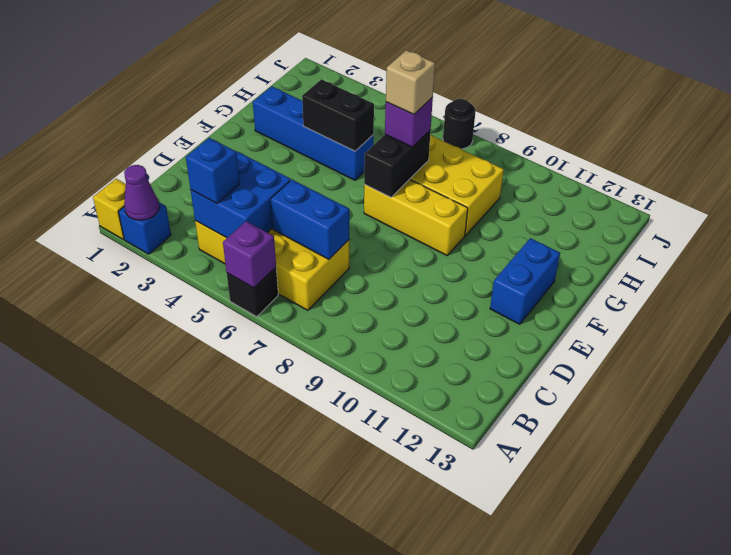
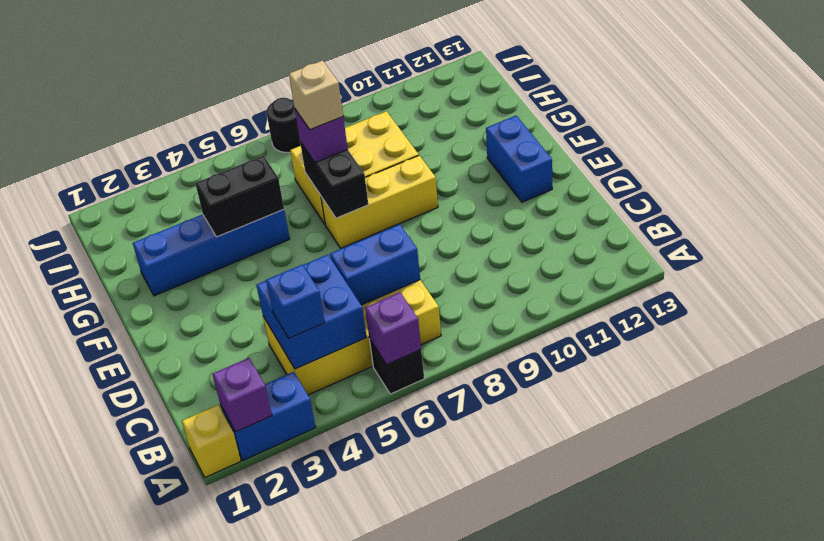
blue 1x1 brick [119,202,171,254] -> blue 1x2 brick [221,372,316,460]
purple 1x1 cone [124,165,159,220] -> purple 1x1 brick [212,358,272,432]

